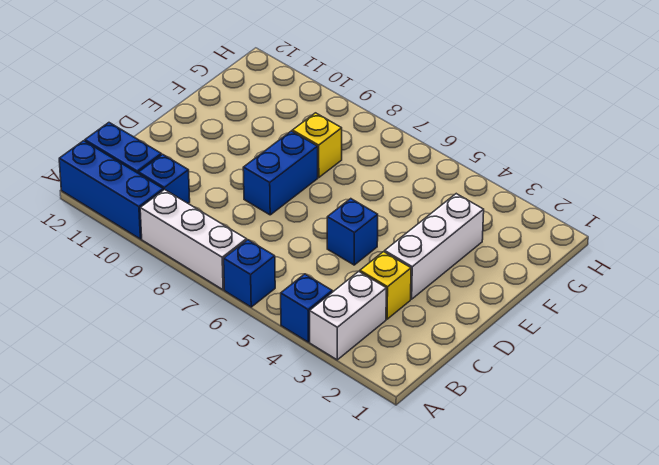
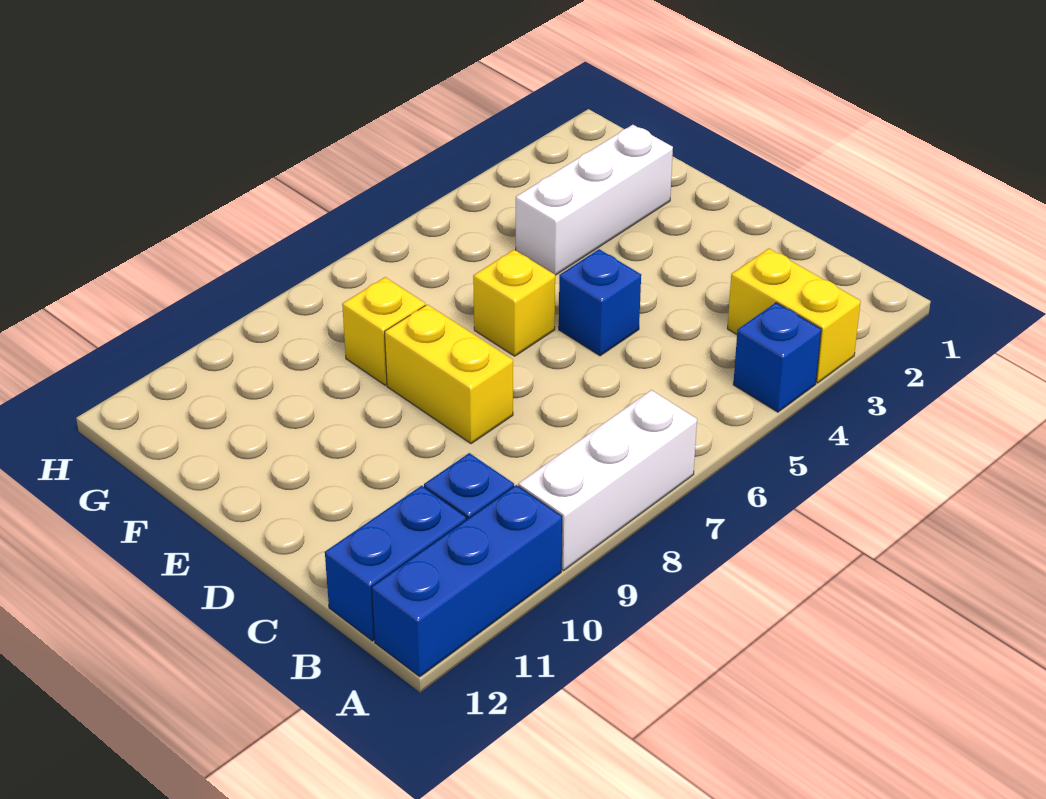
white 1x2 brick [310,271,386,360] -> yellow 1x2 brick [727,248,861,383]
blue 1x1 brick [224,240,275,307] -> none
yellow 1x1 brick [360,252,411,319] -> yellow 1x1 brick moved to [473,250,555,356]
white 1x3 brick [385,194,484,299] -> white 1x3 brick turned to [516,125,673,275]
blue 1x2 brick [243,131,318,215] -> yellow 1x2 brick [385,304,513,444]

